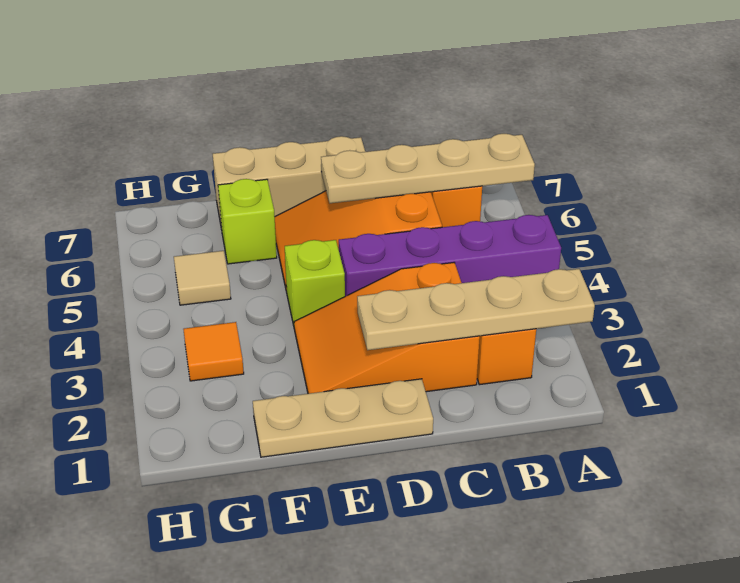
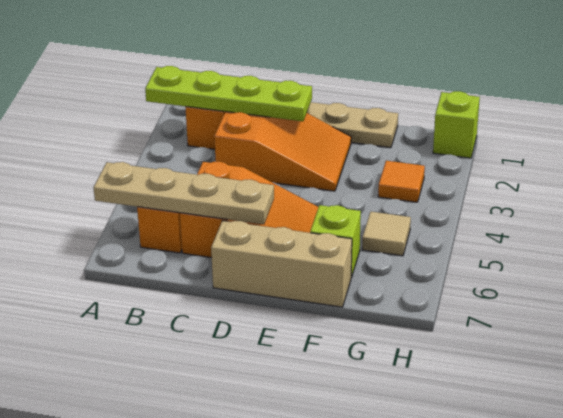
tan 1x4 plate [357,269,595,350] -> lime 1x4 plate [145,66,312,121]
purple 1x4 brick [339,215,561,296] -> none
lime 1x1 brick [285,240,345,326] -> lime 1x1 brick moved to [433,91,480,158]

